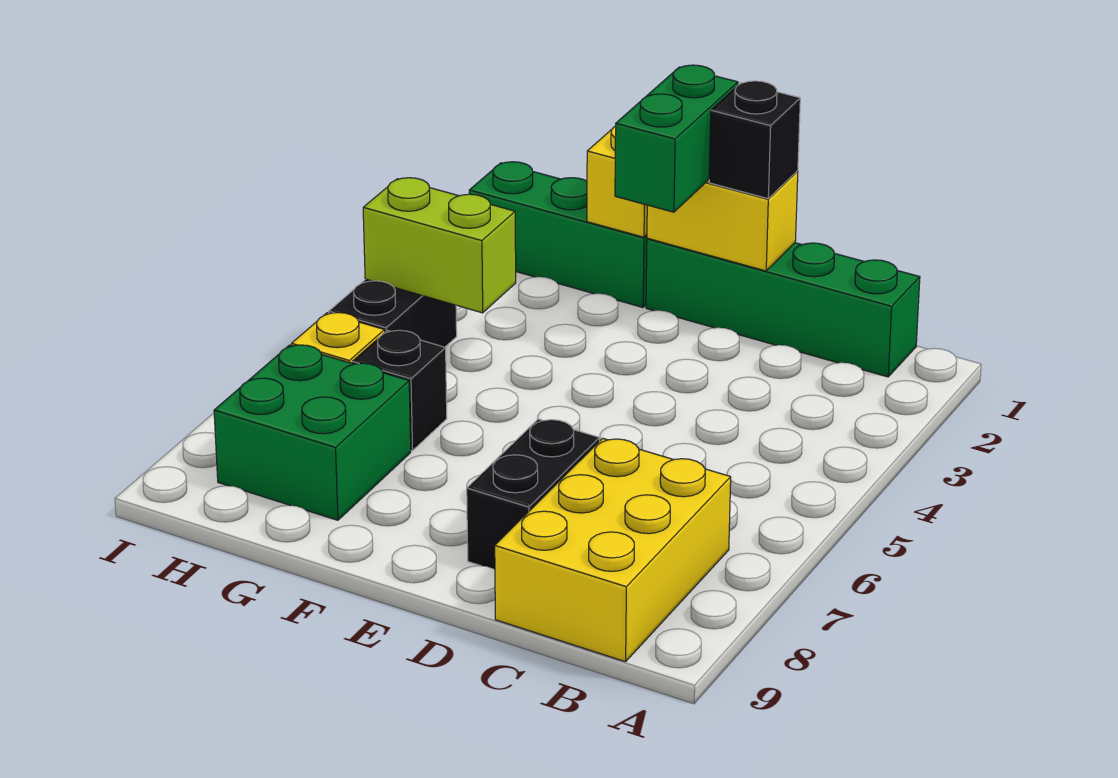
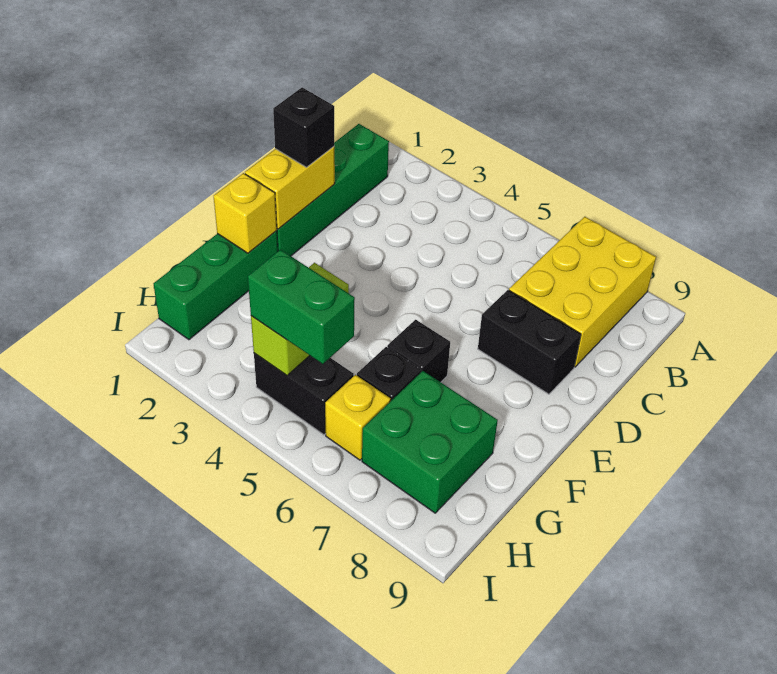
yellow 2x3 brick [495,438,731,662] -> yellow 2x3 brick turned to [509,217,656,367]
green 1x2 brick [615,65,738,212] -> green 1x2 brick moved to [248,250,355,364]
none -> black 1x1 brick [387,320,450,382]

